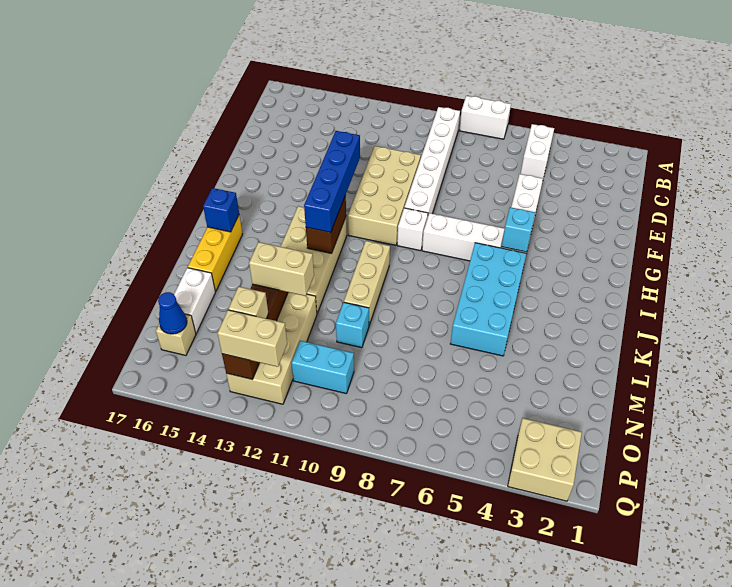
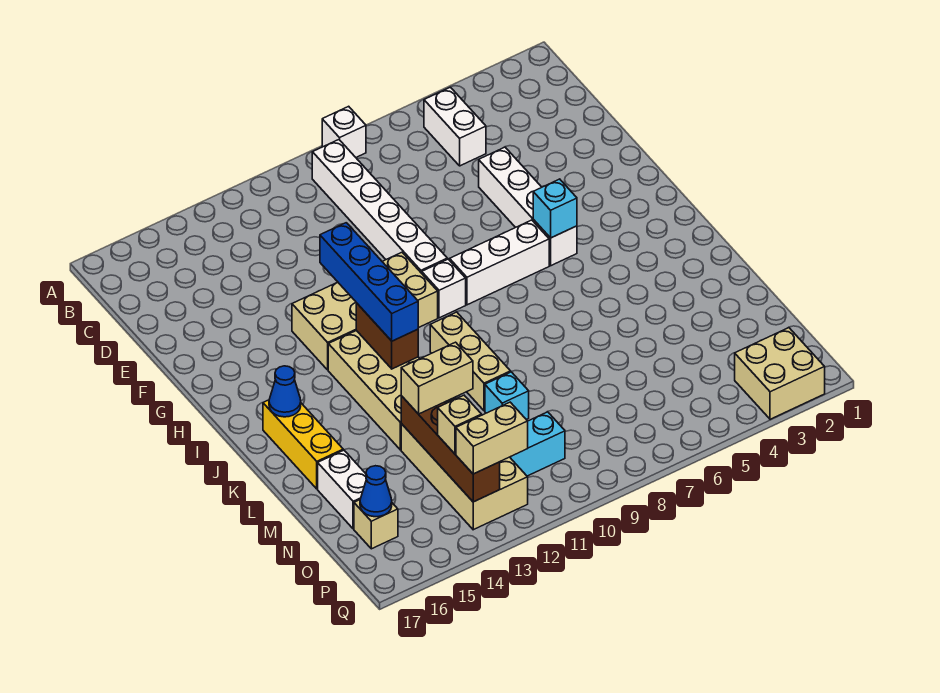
white 1x2 brick [459,96,511,139] -> white 1x1 brick [322,106,366,157]
tan 2x4 brick [348,146,421,245] -> tan 2x4 brick turned to [292,252,438,370]
cyan 2x4 brick [450,243,526,356] -> none
blue 1x1 brick [203,188,239,232] -> blue 1x1 cone [269,366,301,417]

